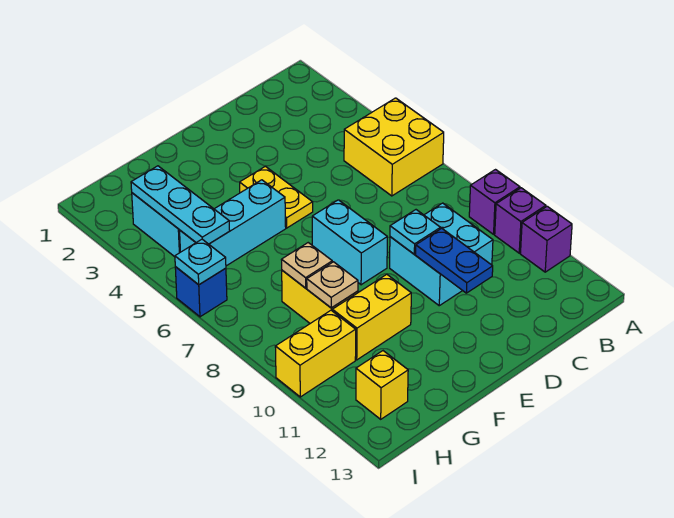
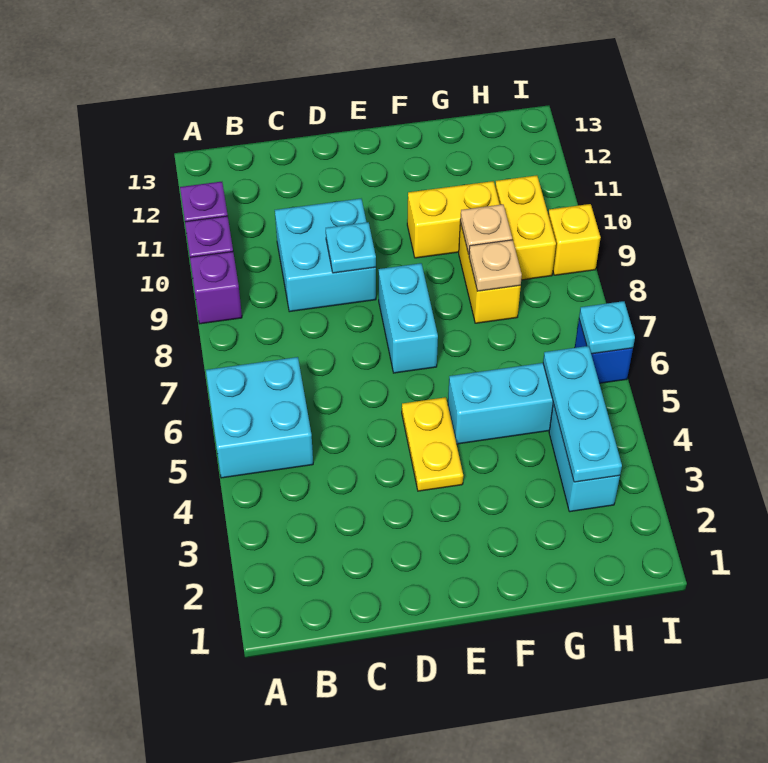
yellow 2x2 brick [344,98,444,196] -> cyan 2x2 brick [206,357,313,478]
blue 1x2 plate [416,228,493,293] -> none
yellow 1x2 brick [275,310,356,397] -> yellow 1x2 brick turned to [495,175,556,280]
yellow 1x1 brick [356,351,408,419] -> yellow 1x1 brick moved to [548,204,601,275]

